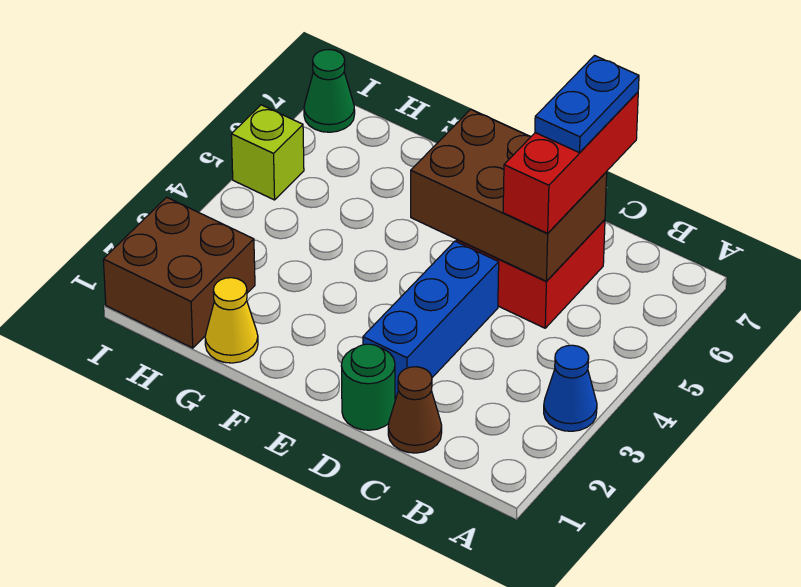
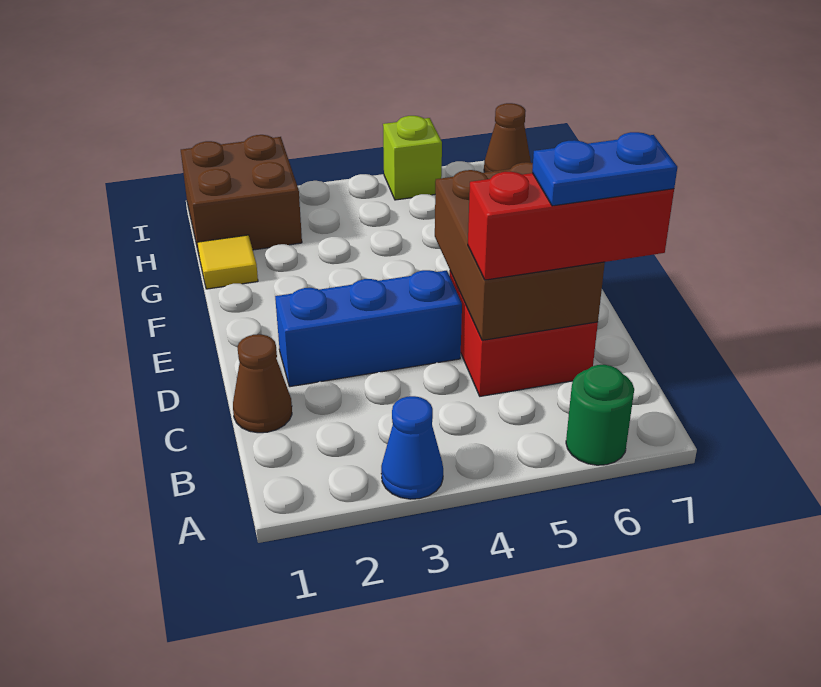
green 1x1 round brick [341,344,395,430] -> green 1x1 round brick moved to [566,365,634,465]
yellow 1x1 cone [205,278,258,363] -> yellow 1x1 tile [198,235,258,289]
green 1x1 cone [304,50,355,132] -> brown 1x1 cone [484,103,531,172]

